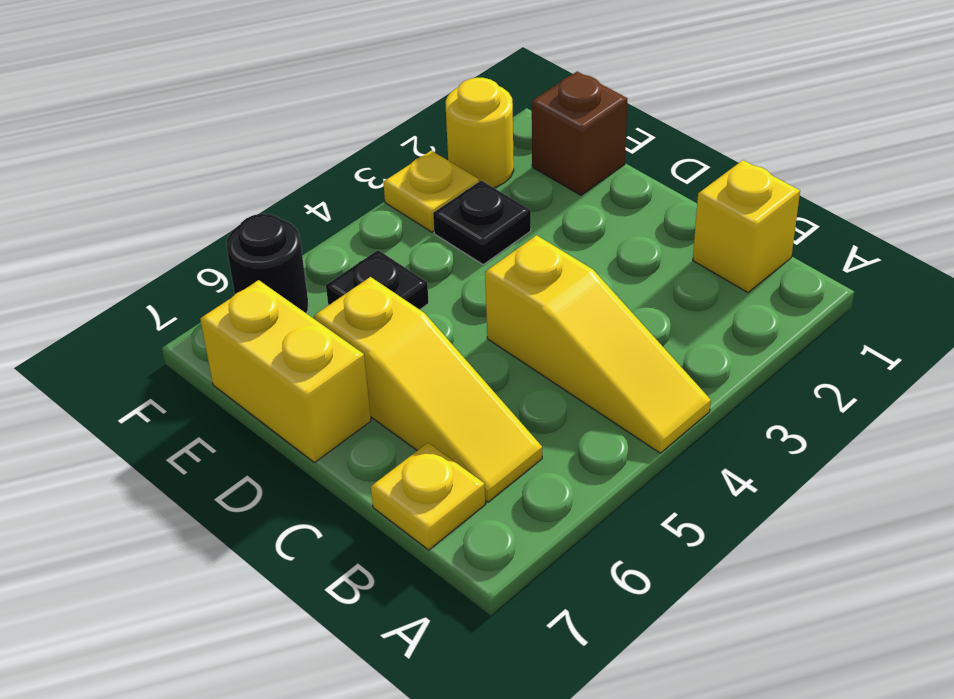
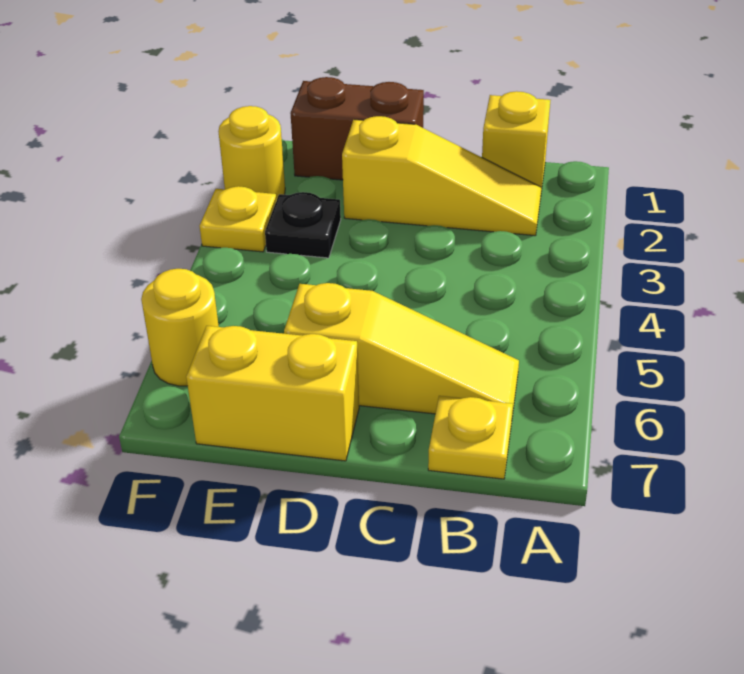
yellow 1x3 slope [485,235,711,453] -> yellow 1x3 slope moved to [342,116,541,236]
brown 1x1 brick [532,71,628,195] -> brown 1x2 brick [290,77,424,180]
black 1x1 plate [326,250,429,310] -> none
black 1x1 round brick [226,214,308,313] -> yellow 1x1 round brick [141,269,219,386]

